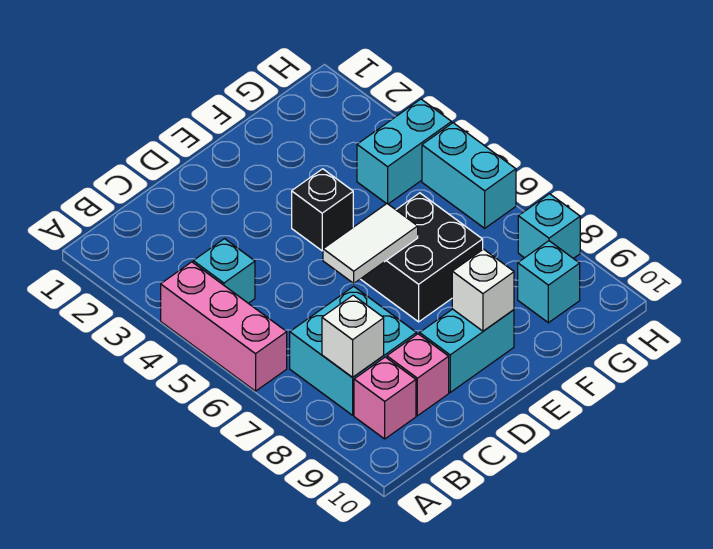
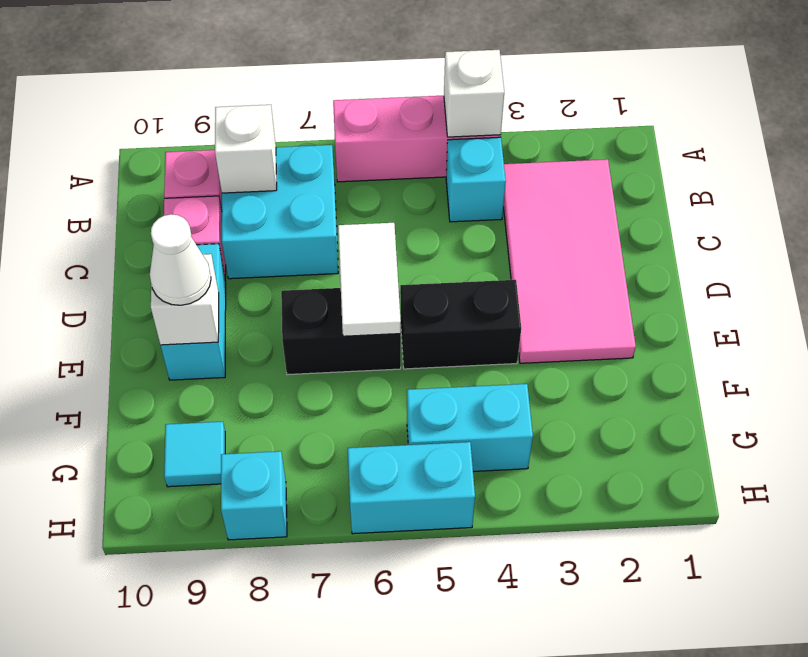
none -> white 1x1 brick [444,50,504,137]
none -> pink 2x4 tile [503,159,636,363]
black 1x1 brick [292,169,353,251] -> black 1x2 brick [400,280,521,369]
black 2x2 brick [361,193,483,322] -> black 1x2 brick [281,288,401,375]
none -> white 1x1 cone [150,214,211,305]
cyan 1x2 brick [357,99,452,204] -> cyan 1x2 brick turned to [407,384,533,471]
cyan 1x1 brick [518,241,580,323] -> cyan 1x1 tile [164,422,225,487]

